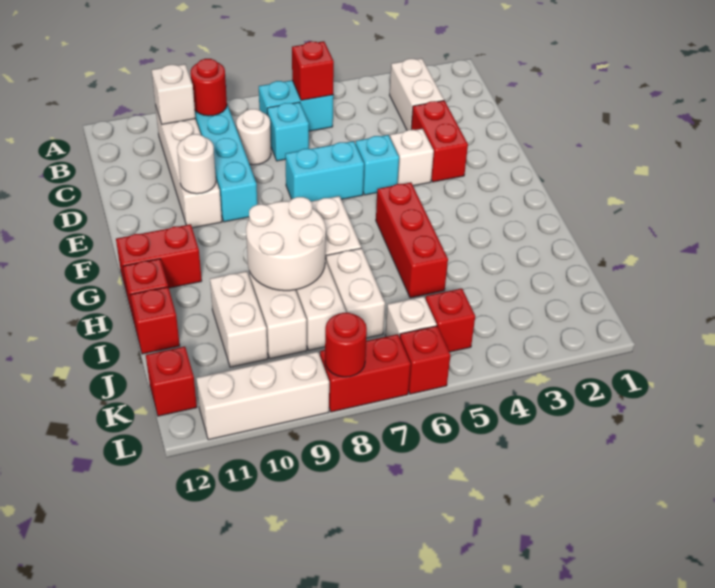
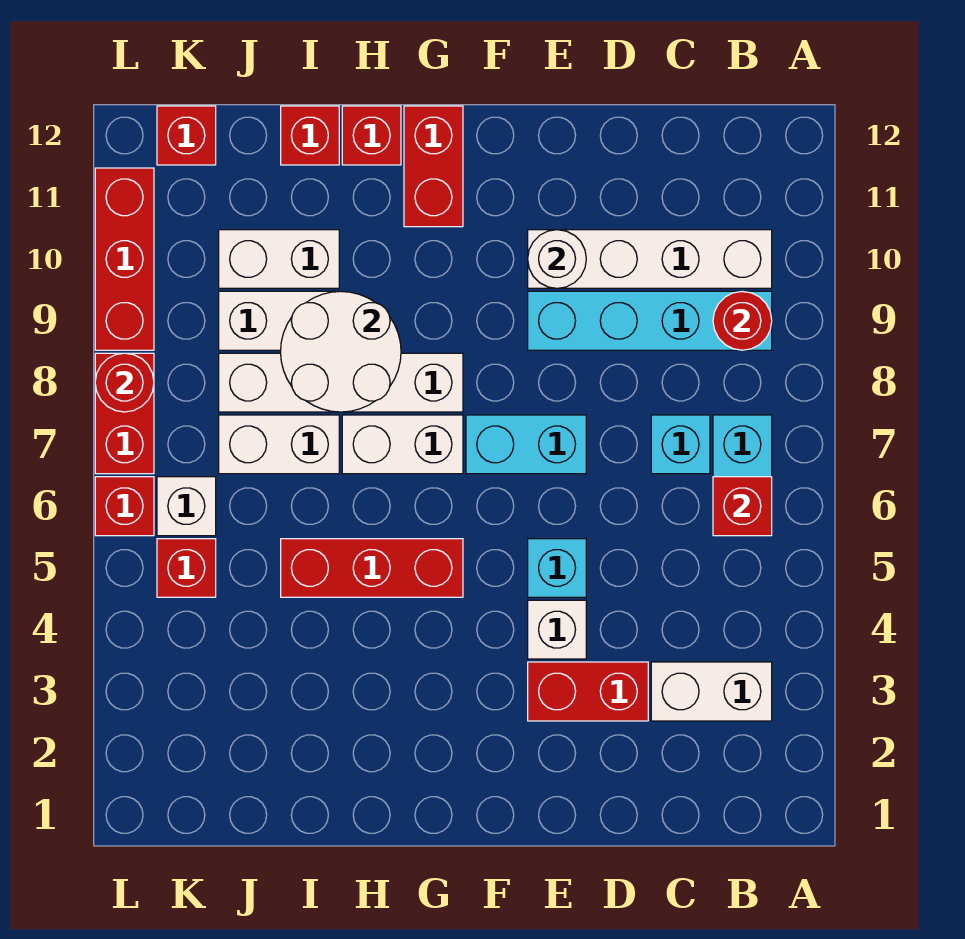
white 1x1 brick [152,64,195,124] -> none
white 1x1 round brick [236,109,271,165] -> none
cyan 1x2 brick [285,141,364,201] -> cyan 1x2 brick turned to [466,415,586,474]
white 1x3 brick [196,352,329,440] -> red 1x3 brick [95,168,154,350]

